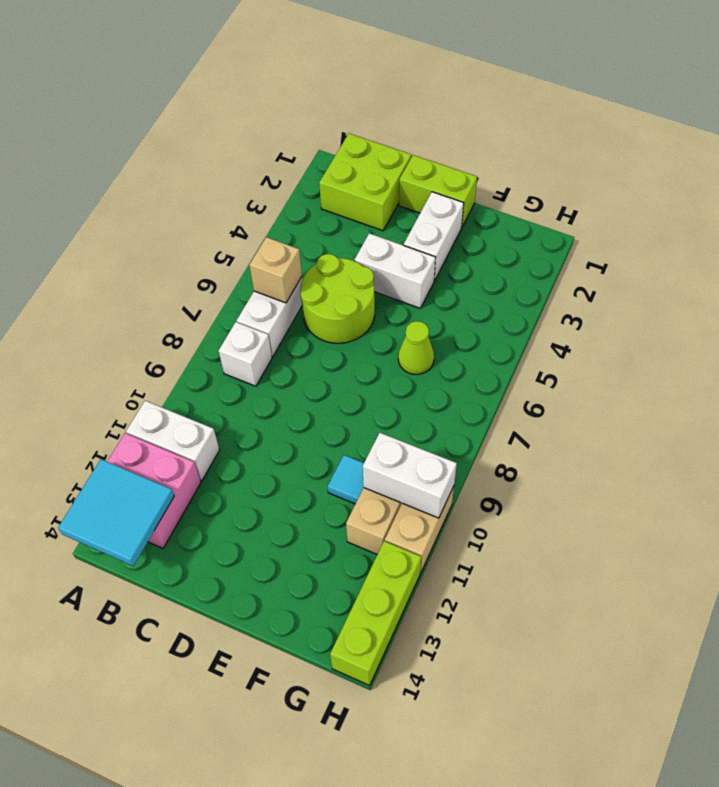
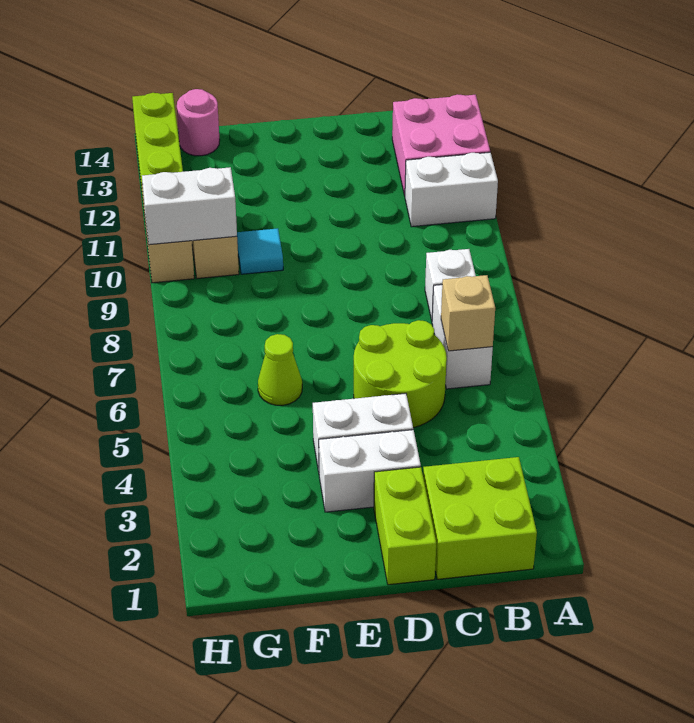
cyan 2x2 tile [58,459,174,566] -> none
lime 1x2 brick [399,155,477,227] -> lime 1x2 brick turned to [374,467,436,585]
white 1x2 brick [404,192,464,281] -> white 1x2 brick turned to [319,430,421,512]
none -> pink 1x1 round brick [177,89,220,156]

